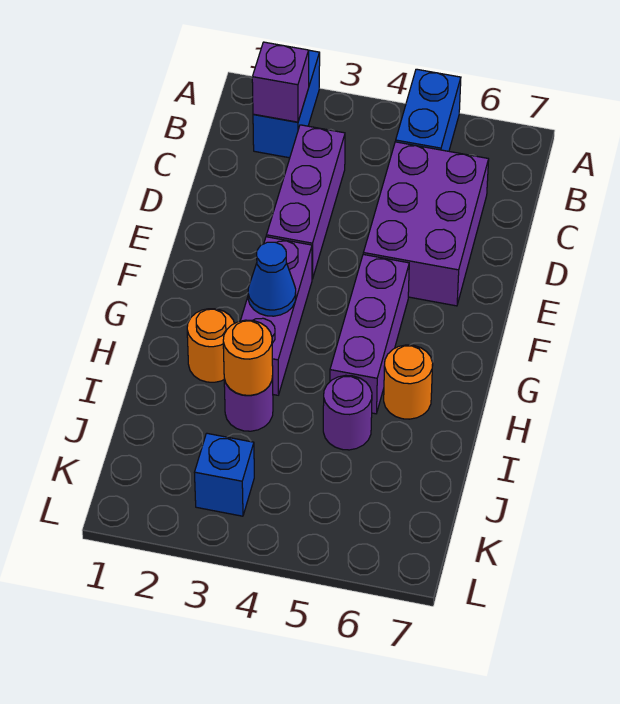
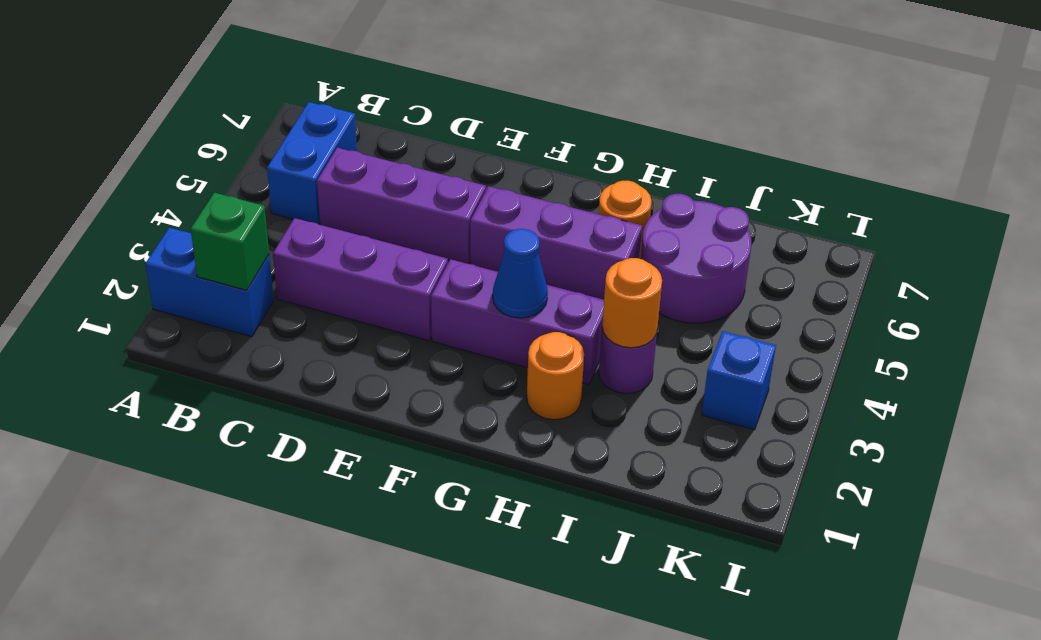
blue 1x2 brick [396,69,461,151] -> blue 1x2 brick turned to [267,102,357,224]
purple 1x1 brick [252,42,309,122] -> green 1x1 brick [191,193,269,290]
purple 2x3 brick [363,142,489,306] -> purple 1x3 brick [317,148,486,264]
purple 1x1 round brick [323,375,372,450] -> purple 2x2 round brick [641,194,751,323]

